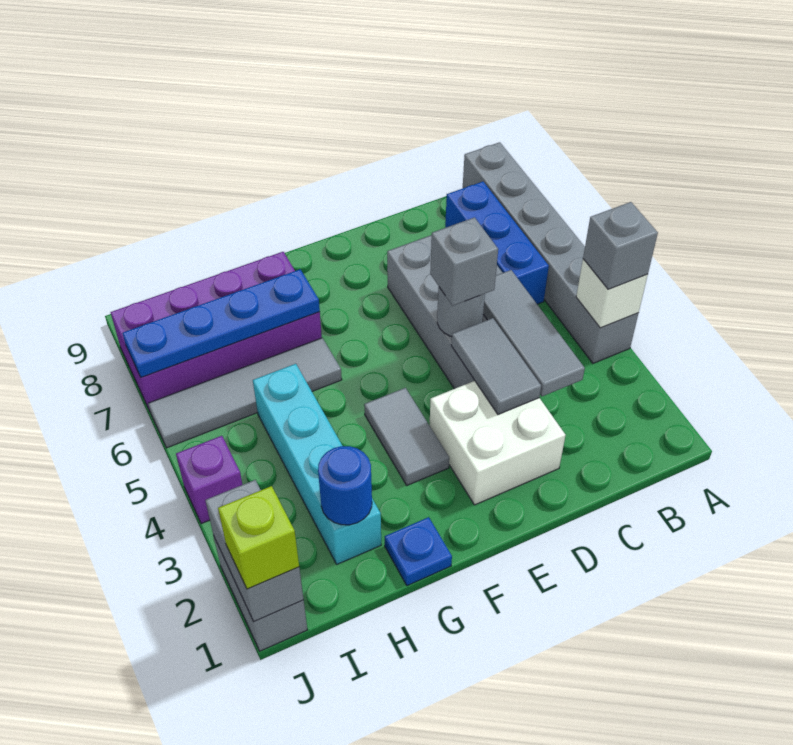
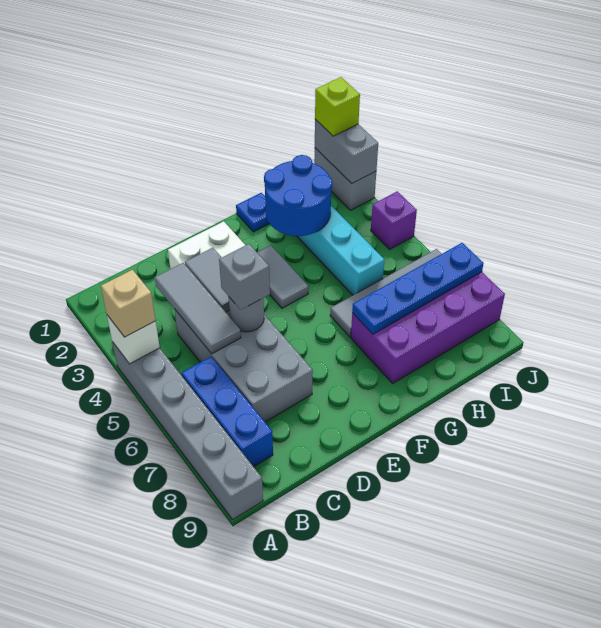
grey 1x1 brick [583,202,658,289] -> tan 1x1 brick [101,270,156,337]
blue 1x1 round brick [318,446,372,525] -> blue 2x2 round brick [264,155,332,236]

